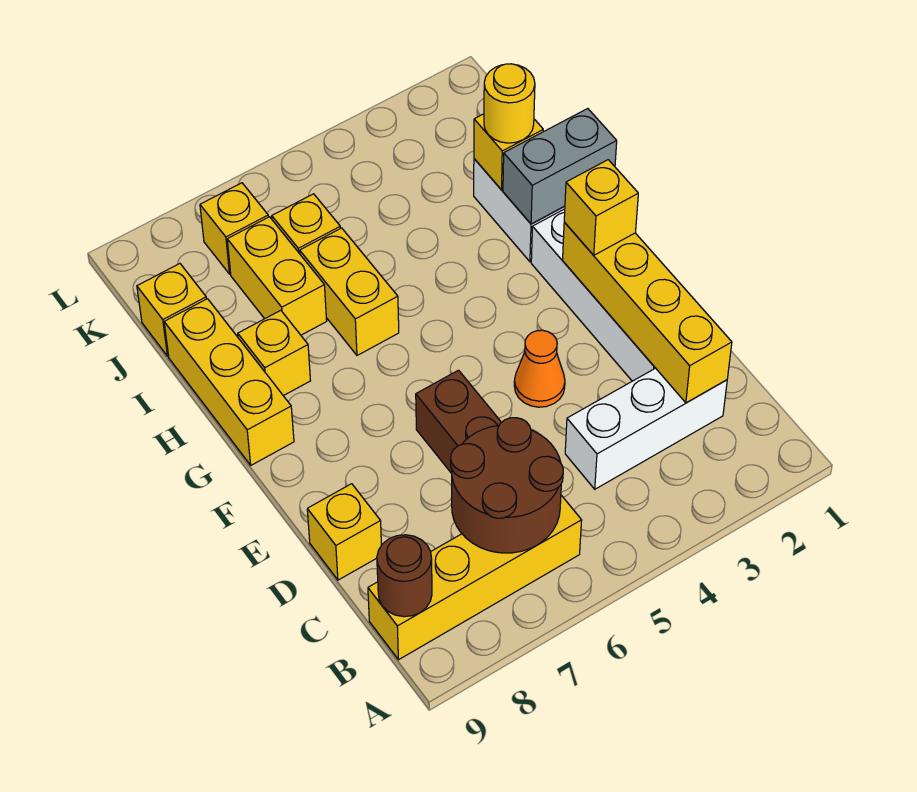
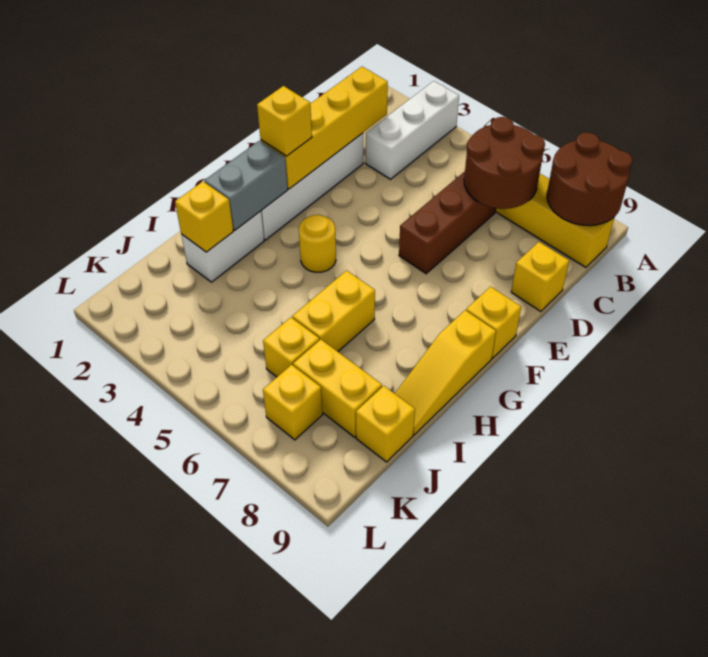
brown 1x1 round brick [377,535,432,617] -> brown 2x2 round brick [547,133,632,226]
white 1x3 brick [565,368,727,489] -> white 1x3 brick turned to [366,81,459,179]
orange 1x1 cone [514,330,565,407] -> none
yellow 1x3 brick [164,299,294,465] -> yellow 1x3 slope [395,310,496,435]
grey 1x2 brick [503,109,617,224] -> grey 1x2 brick turned to [204,141,288,230]
yellow 1x1 brick [238,310,311,396] -> yellow 1x1 brick moved to [466,287,521,358]
yellow 1x1 round brick [484,64,535,143] -> yellow 1x1 round brick moved to [299,215,336,272]
yellow 1x2 brick [227,217,327,335] -> yellow 1x2 brick turned to [293,339,382,437]

